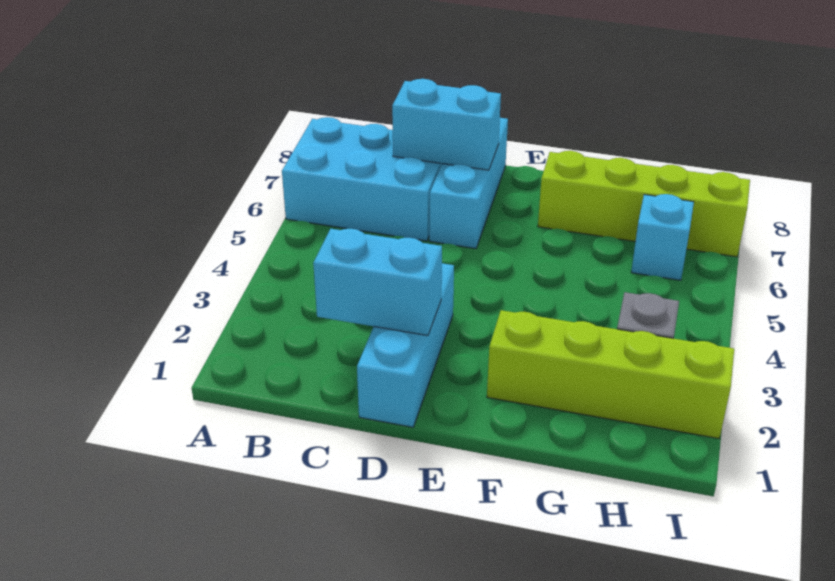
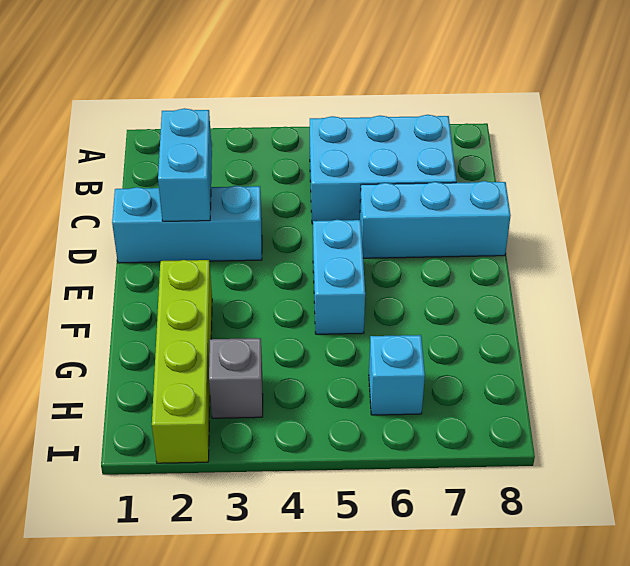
cyan 2x3 brick [282,117,442,241] -> cyan 2x3 brick turned to [310,115,456,224]
cyan 1x2 brick [392,79,501,170] -> cyan 1x2 brick moved to [313,220,365,334]
lime 1x4 brick [538,151,750,257] -> none

